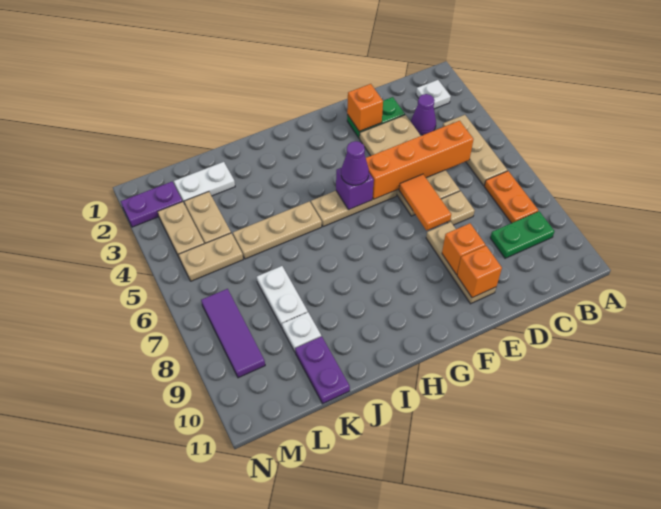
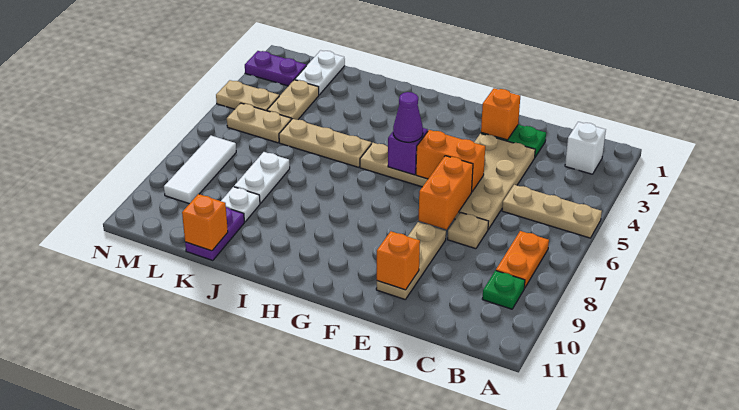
white 1x1 plate [416,80,451,109] -> white 1x1 brick [565,122,606,174]
tan 1x3 plate [443,115,507,185] -> tan 1x3 plate turned to [502,185,602,238]
green 1x2 plate [490,211,554,258] -> green 1x1 plate [482,271,525,309]
purple 1x1 cone [411,94,436,135] -> none
orange 1x4 brick [366,121,474,199] -> orange 1x2 brick [416,130,485,192]
orange 1x2 tile [399,174,451,230] -> orange 1x2 brick [419,156,473,230]
orange 1x1 brick [442,223,485,275] -> orange 1x1 brick moved to [182,194,228,251]
white 1x2 plate [174,162,235,205] -> white 1x2 plate turned to [295,50,345,95]
tan 1x2 plate [158,202,204,259] -> tan 1x2 plate turned to [216,80,279,111]
purple 1x3 tile [201,289,265,378] -> white 1x3 tile [164,136,236,204]

